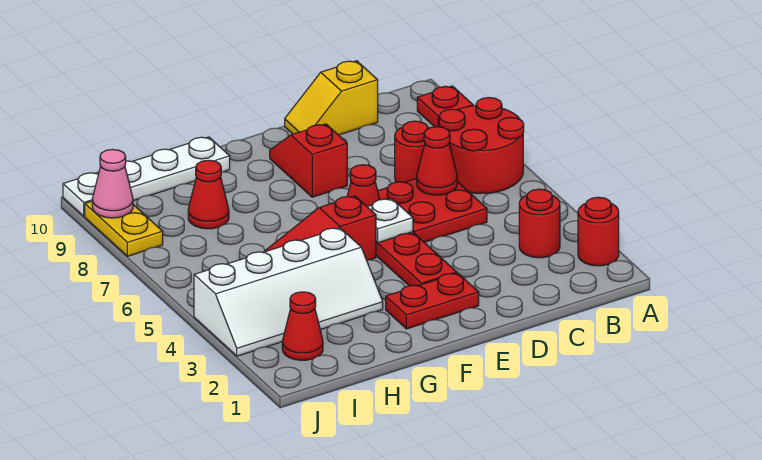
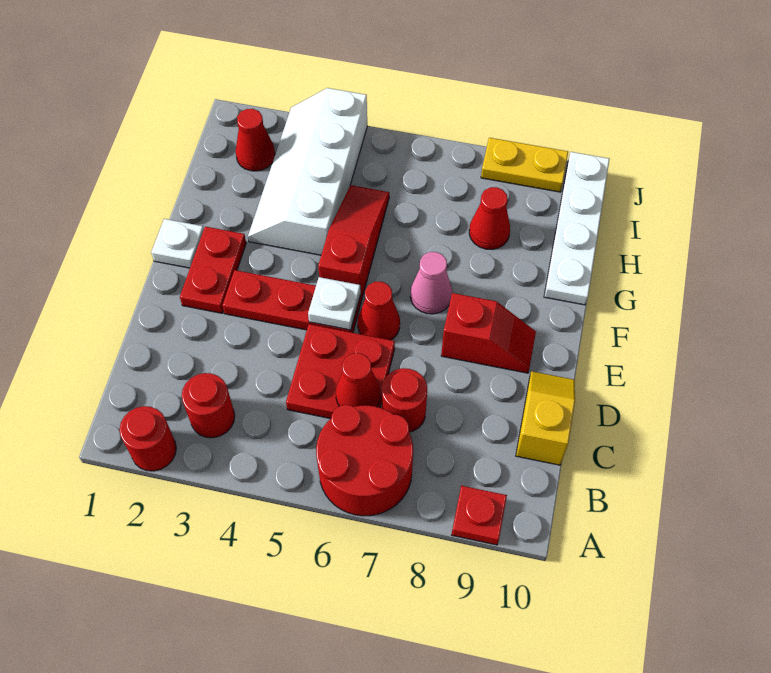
none -> white 1x1 plate [151,219,204,268]
pink 1x1 cone [92,149,133,218] -> pink 1x1 cone moved to [410,252,452,314]

